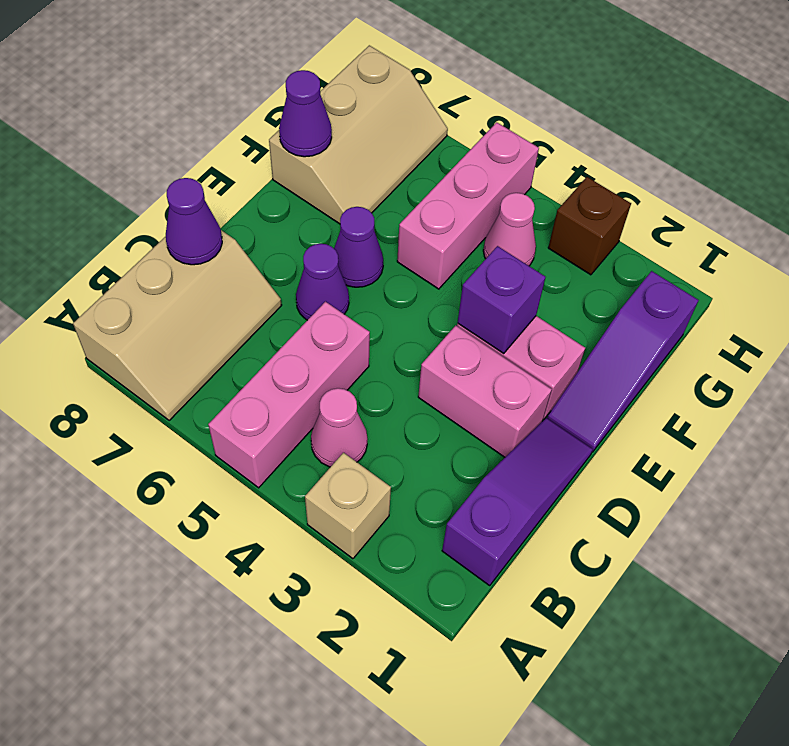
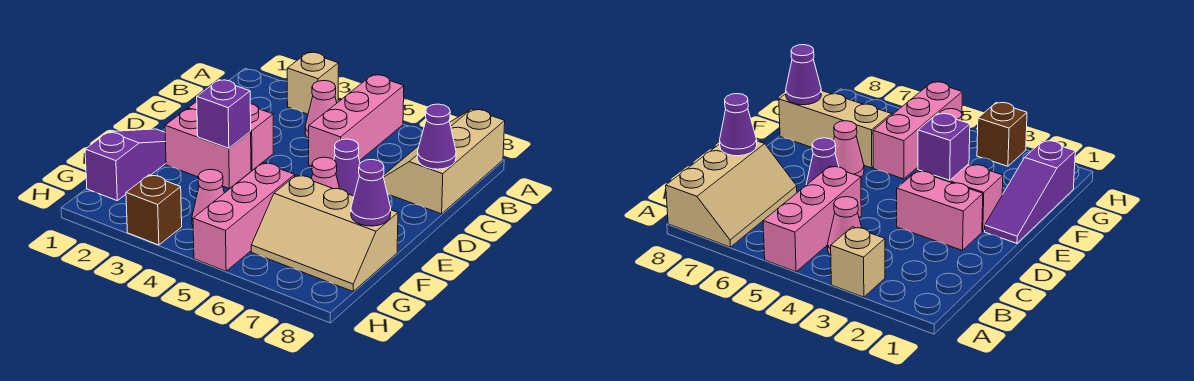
purple 1x3 slope [442,418,593,586] -> none
purple 1x1 cone [334,207,383,287] -> pink 1x1 cone [311,157,340,189]
tan 2x3 slope [269,45,448,224] -> tan 2x3 slope turned to [251,175,398,291]

